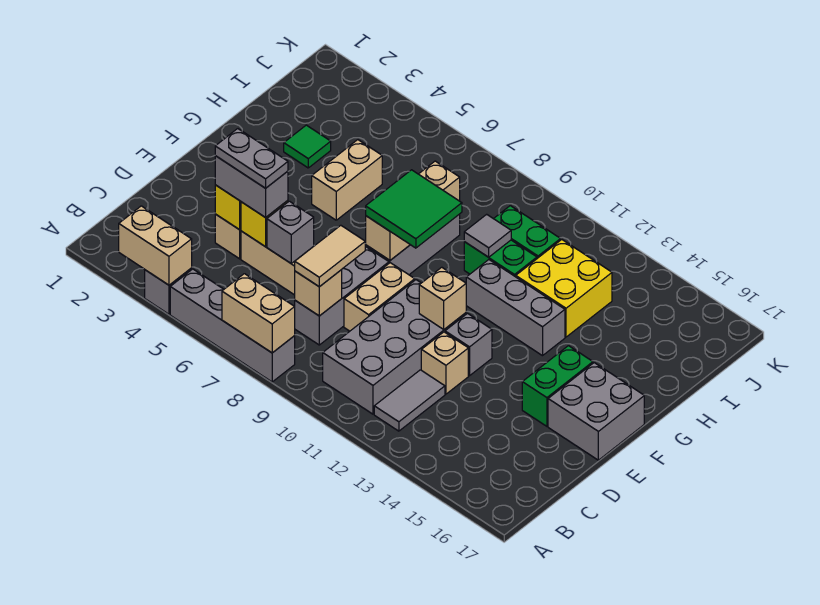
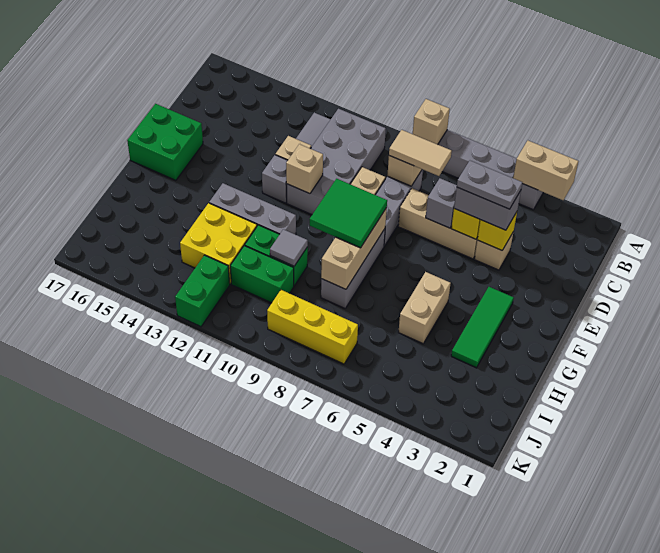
tan 1x2 brick [222,274,295,353] -> tan 1x1 brick [413,99,450,145]
tan 1x2 tile [295,225,365,287] -> tan 1x2 tile turned to [389,130,452,176]
green 1x2 brick [522,346,593,426] -> green 1x2 brick moved to [175,255,230,327]
grey 2x2 brick [548,363,644,460] -> green 2x2 brick [127,104,203,180]
green 1x1 tile [284,125,331,168] -> green 1x3 tile [451,287,514,368]
none -> yellow 1x3 brick [267,290,358,364]

